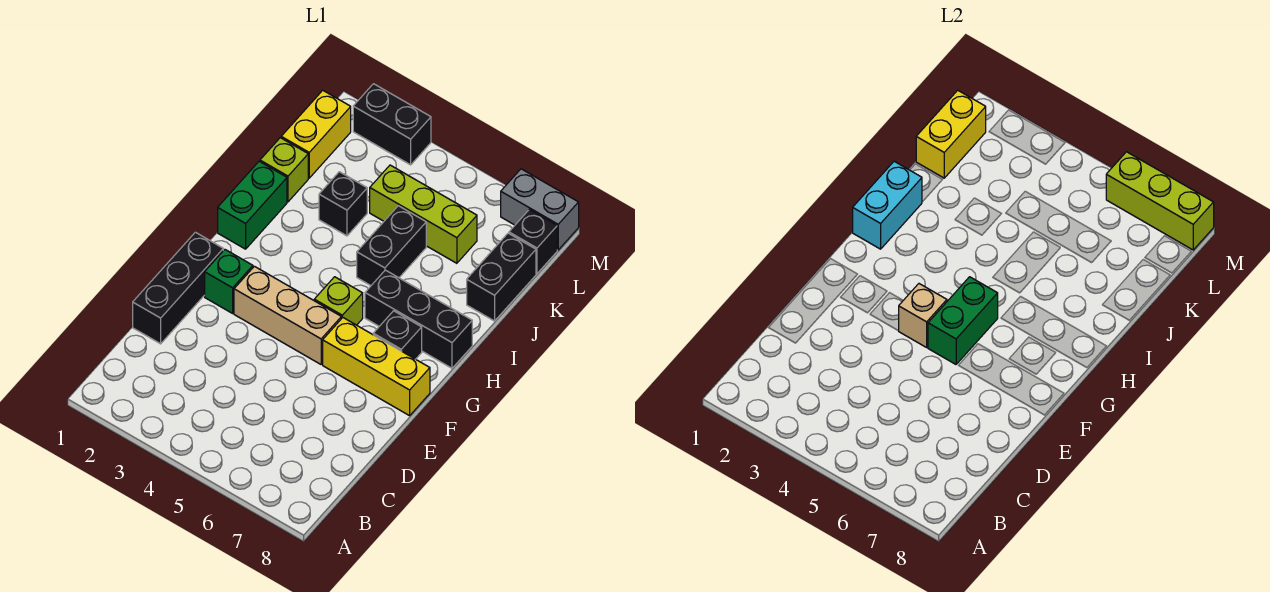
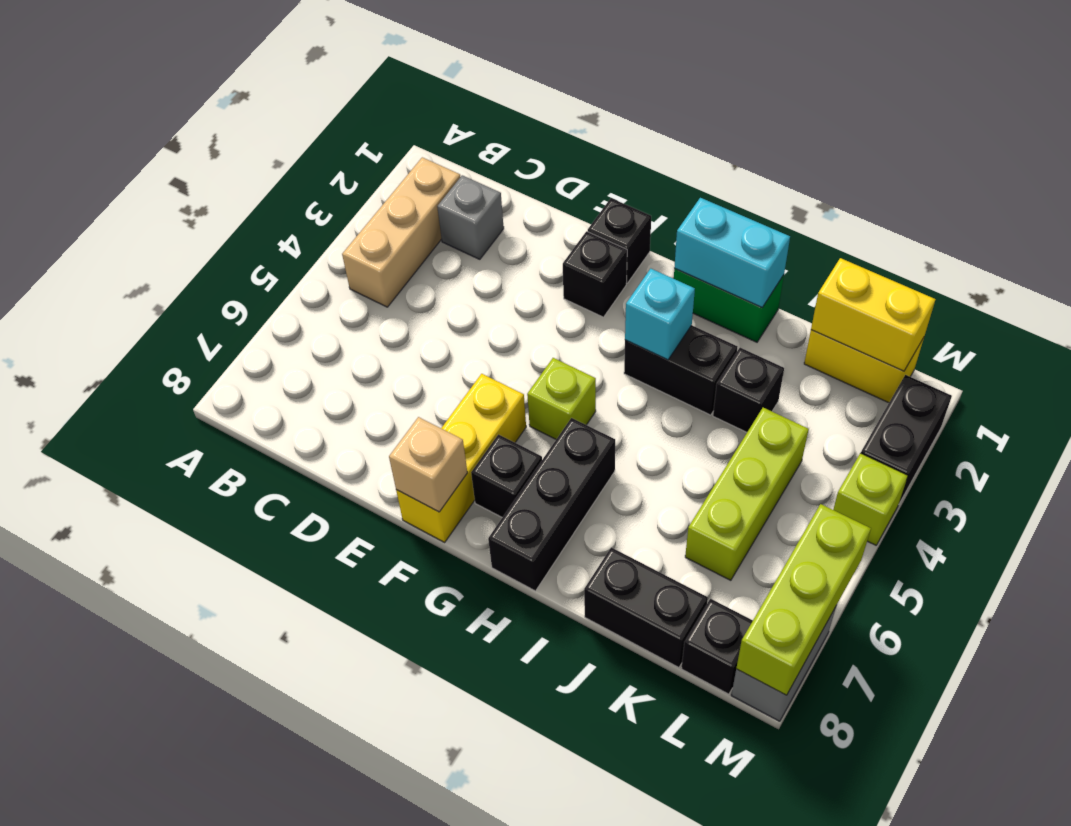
none -> grey 1x1 brick [437,175,504,259]
black 1x3 brick [133,232,223,344] -> black 1x1 brick [588,198,651,283]
green 1x1 brick [205,250,253,313] -> black 1x1 brick [563,231,627,317]
tan 1x3 brick [234,266,341,364] -> tan 1x3 brick moved to [342,157,460,307]
tan 1x1 brick [899,284,947,347] -> tan 1x1 brick moved to [389,417,467,512]
green 1x2 brick [928,277,998,364] -> none
none -> cyan 1x1 brick [625,269,695,360]
black 1x2 brick [357,206,426,286] -> black 1x2 brick moved to [624,325,737,415]
lime 1x1 brick [260,138,308,202] -> lime 1x1 brick moved to [833,453,908,545]

